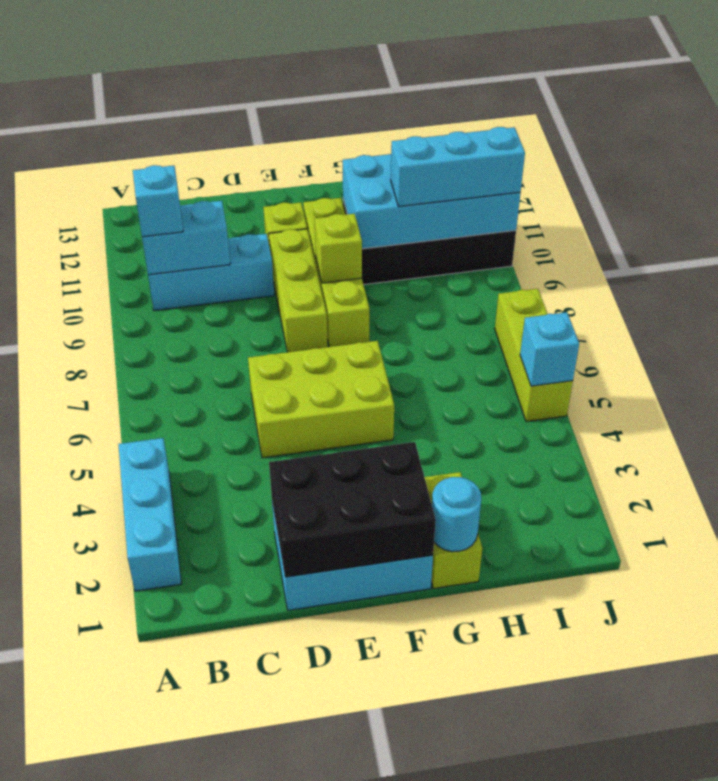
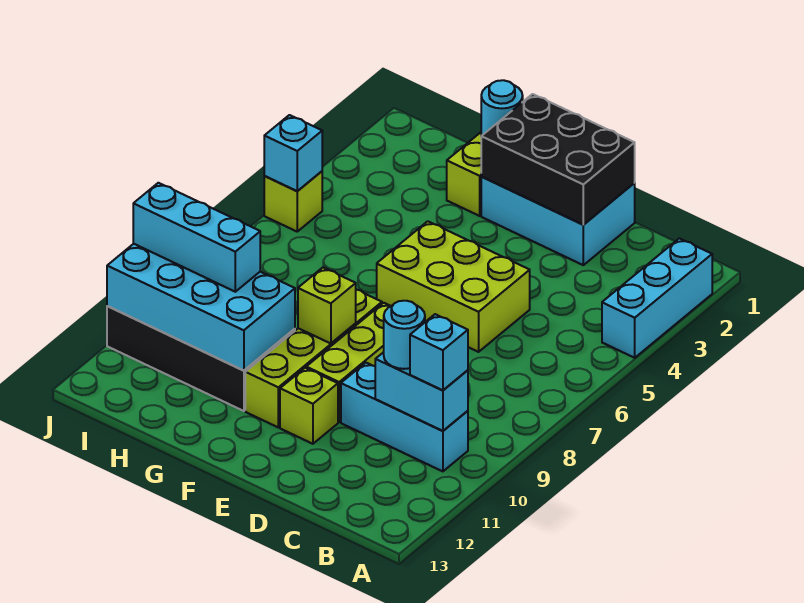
none -> cyan 1x1 round brick [384,301,425,369]
lime 1x3 brick [495,289,573,422] -> lime 1x1 brick [264,171,322,231]

